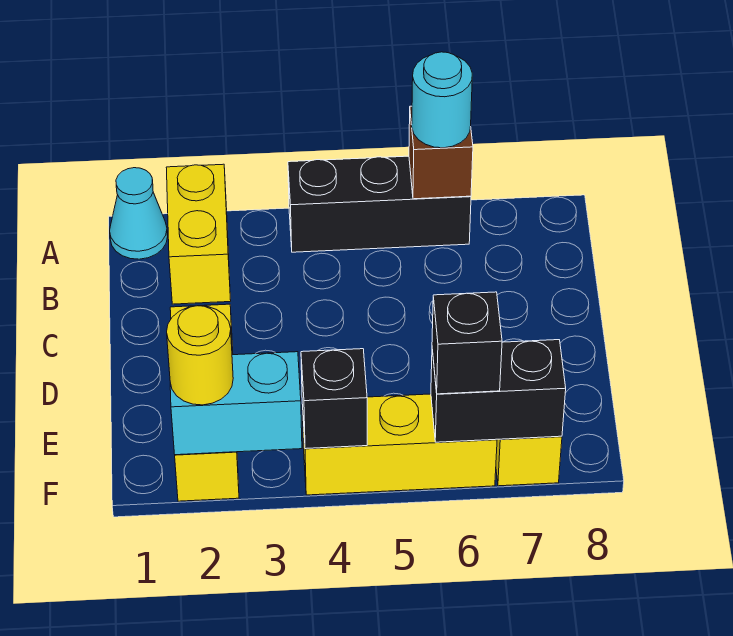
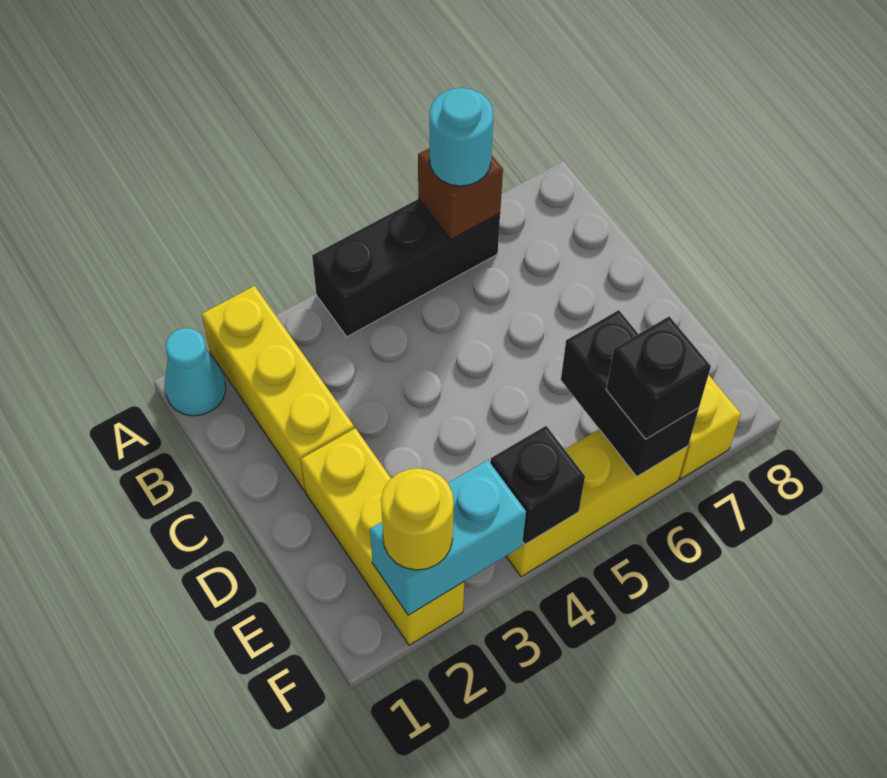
yellow 1x2 brick [166,164,231,304] -> yellow 1x3 brick [202,286,354,491]
black 1x2 brick [431,340,566,442] -> black 1x2 brick turned to [561,310,699,476]

